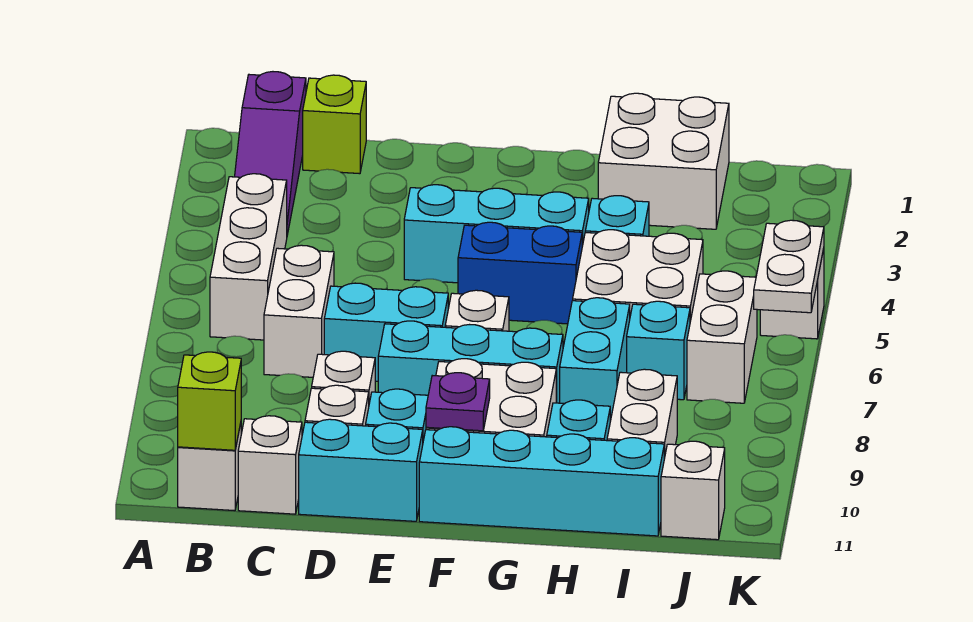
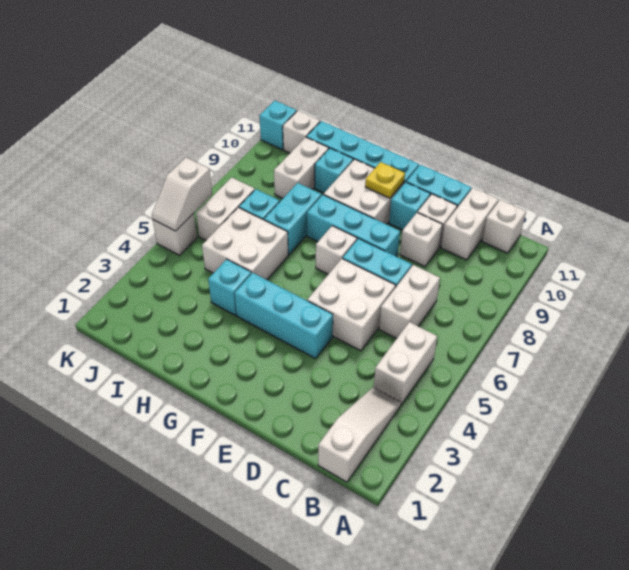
purple 1x3 slope [235,72,306,235] -> white 1x3 slope [318,387,401,482]
white 1x3 brick [210,174,287,340] -> white 1x2 brick [374,322,437,405]
lime 1x1 brick [178,352,241,450] -> none
lime 1x1 brick [303,75,366,174] -> none
white 1x1 brick [238,416,302,514] -> white 1x2 brick [441,188,498,260]
blue 1x2 brick [458,222,582,324] -> none
purple 1x1 plate [426,373,490,431] -> yellow 1x1 plate [365,162,405,198]
white 2x2 brick [598,93,729,229] -> white 2x2 brick moved to [307,259,396,351]
white 1x2 plate [754,220,824,313] -> white 1x2 slope [152,157,212,231]
none -> cyan 1x1 brick [260,101,297,150]

